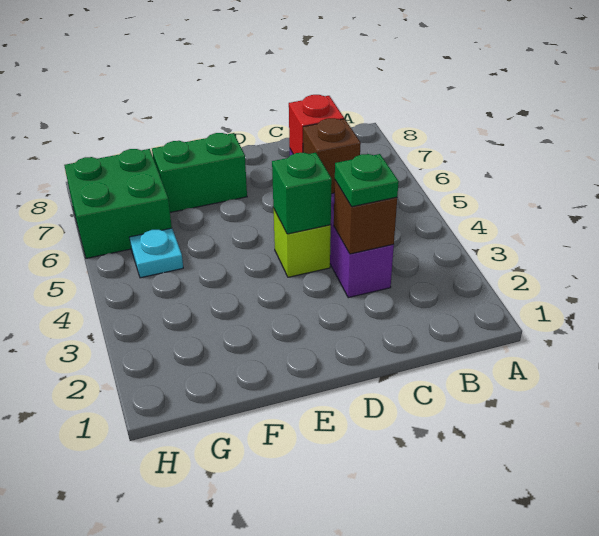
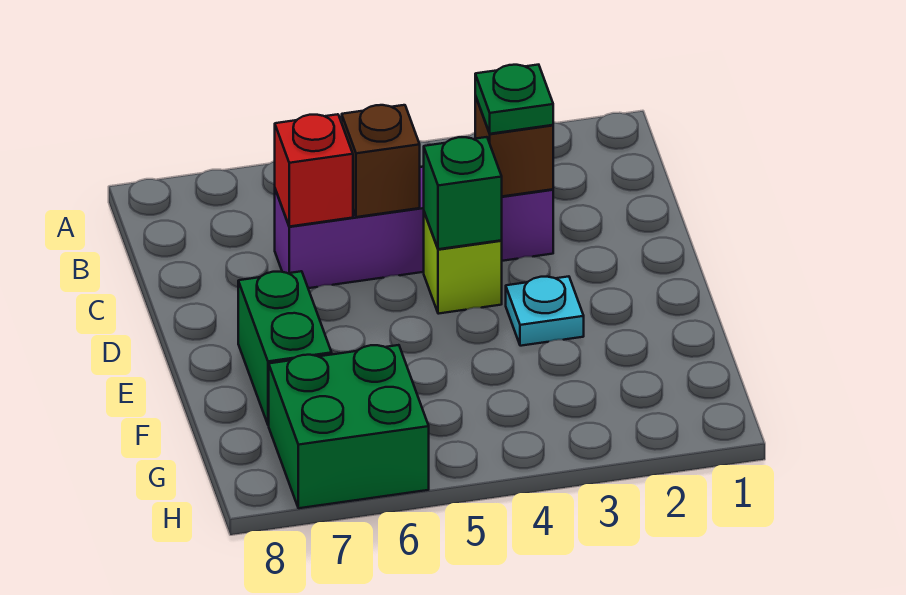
cyan 1x1 plate [129,228,183,278] -> cyan 1x1 plate moved to [506,276,584,346]

